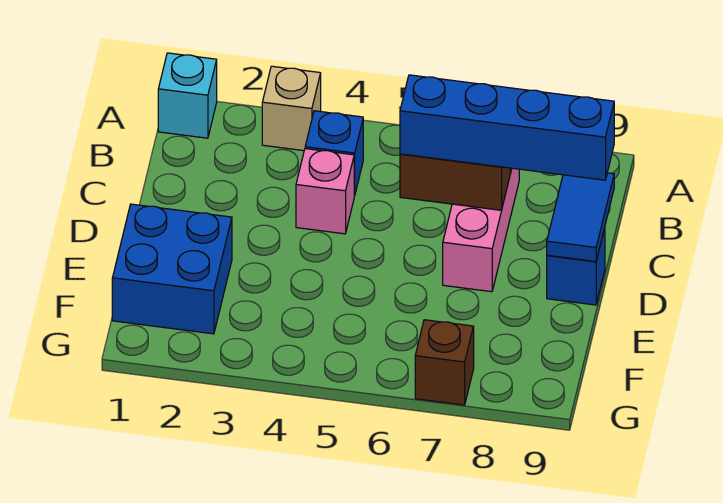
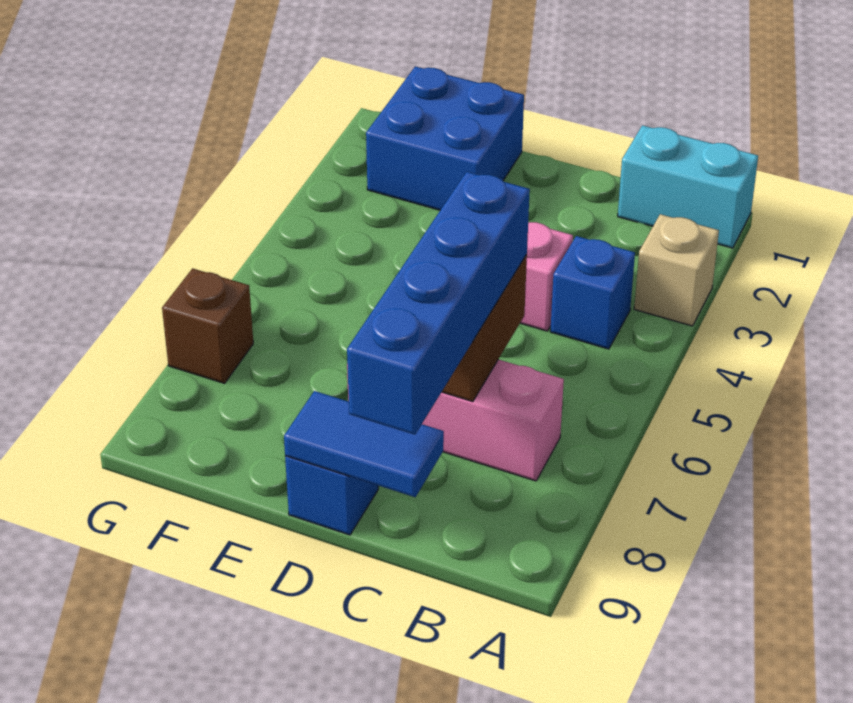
cyan 1x1 brick [158,53,217,138] -> cyan 1x2 brick [618,125,758,248]

